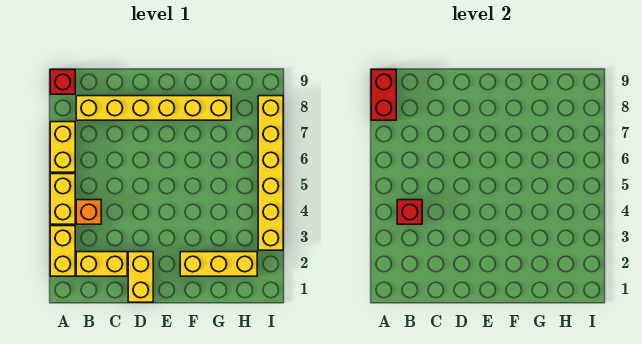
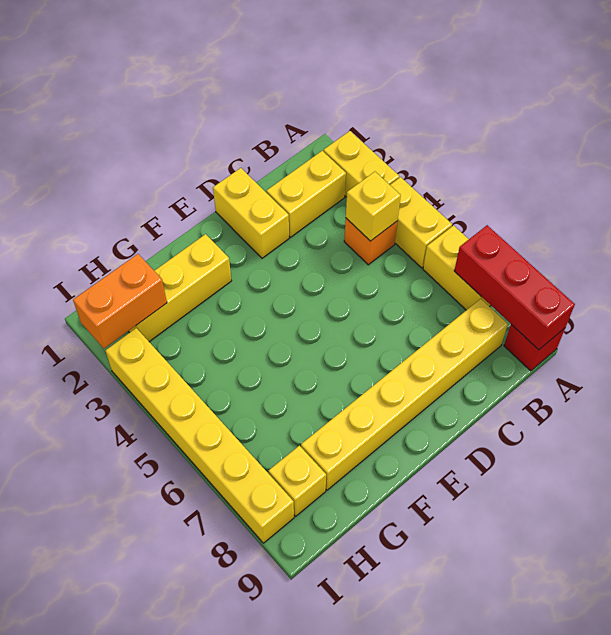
red 1x2 brick [371,70,396,120] -> red 1x3 brick [454,225,575,350]
red 1x1 brick [397,200,422,224] -> yellow 1x1 brick [346,172,401,241]
none -> orange 1x2 brick [73,254,167,348]
none -> yellow 1x1 brick [268,446,326,516]

